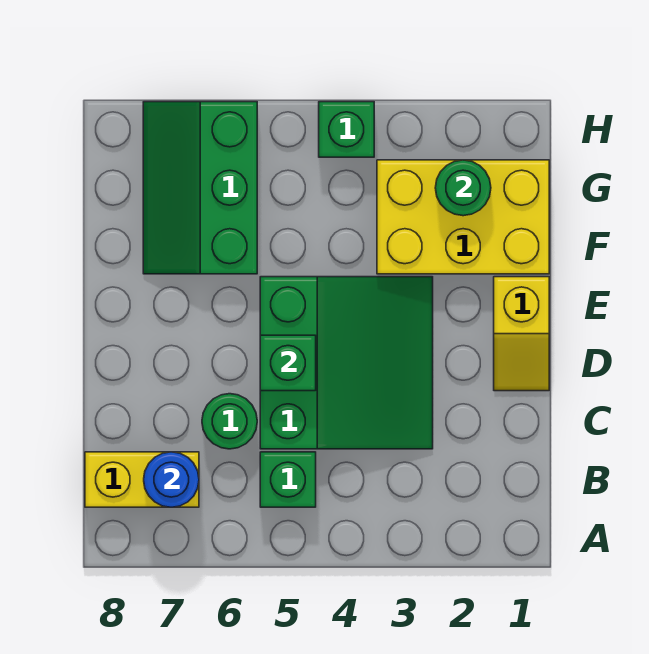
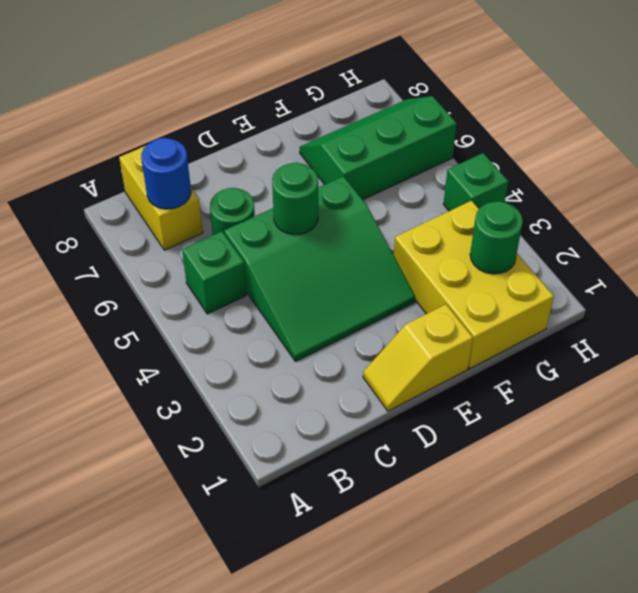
green 1x1 brick [260,335,316,391] -> green 1x1 round brick [272,163,318,235]

